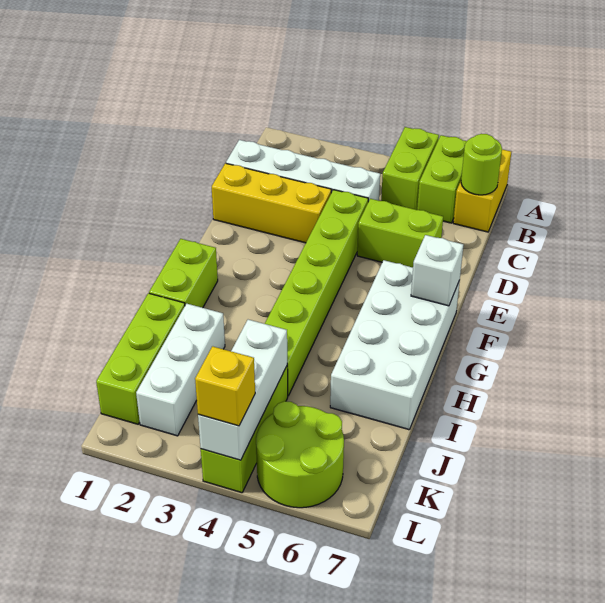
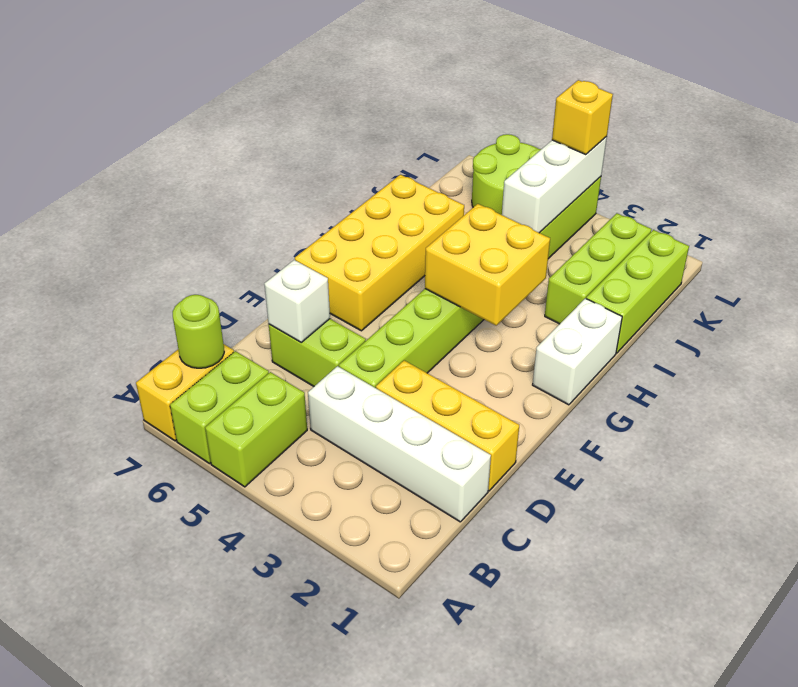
white 2x4 brick [330,260,460,430] -> yellow 2x4 brick [295,175,464,331]
white 1x1 brick [411,235,463,306] -> white 1x1 brick moved to [264,260,330,342]
lime 1x2 brick [149,239,218,308] -> white 1x2 brick [533,298,622,405]
none -> yellow 2x2 brick [425,204,550,325]
white 1x3 brick [136,304,225,436] -> lime 1x3 brick [545,213,652,324]

